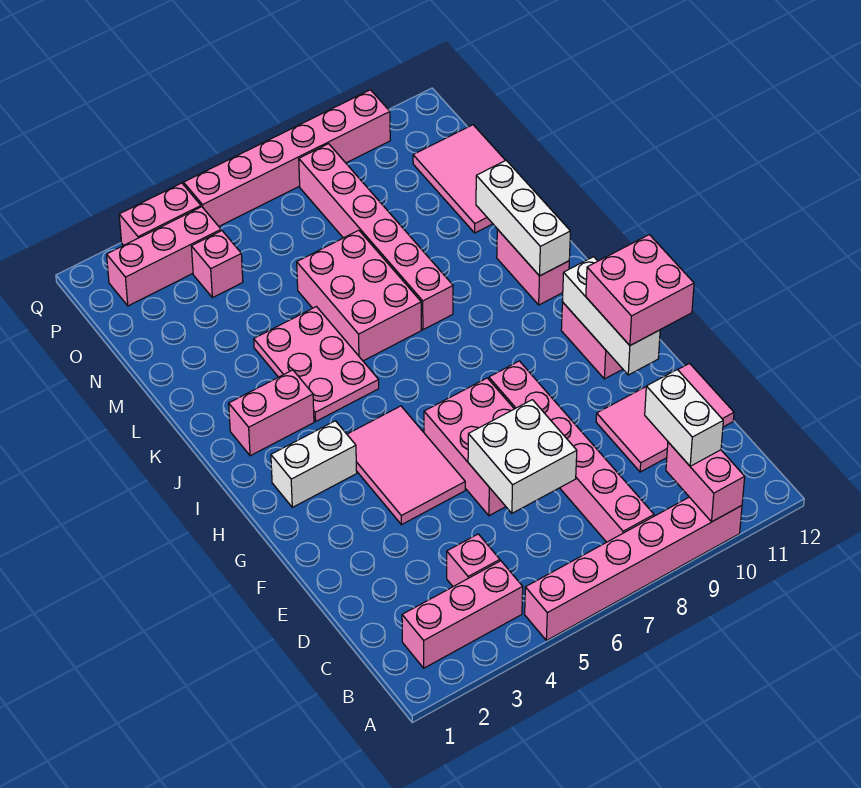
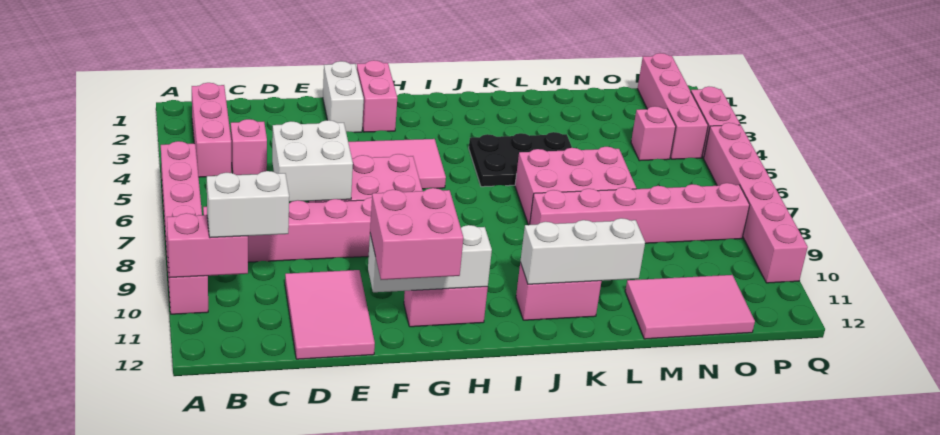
white 1x2 brick [271,421,357,507] -> white 1x2 brick moved to [323,61,364,133]
pink 1x2 brick [229,370,314,456] -> pink 1x2 brick moved to [357,60,397,132]
pink 2x3 plate [254,307,379,421] -> black 2x3 plate [469,132,572,187]
pink 1x3 brick [107,207,221,306] -> pink 1x4 brick [637,53,708,159]

